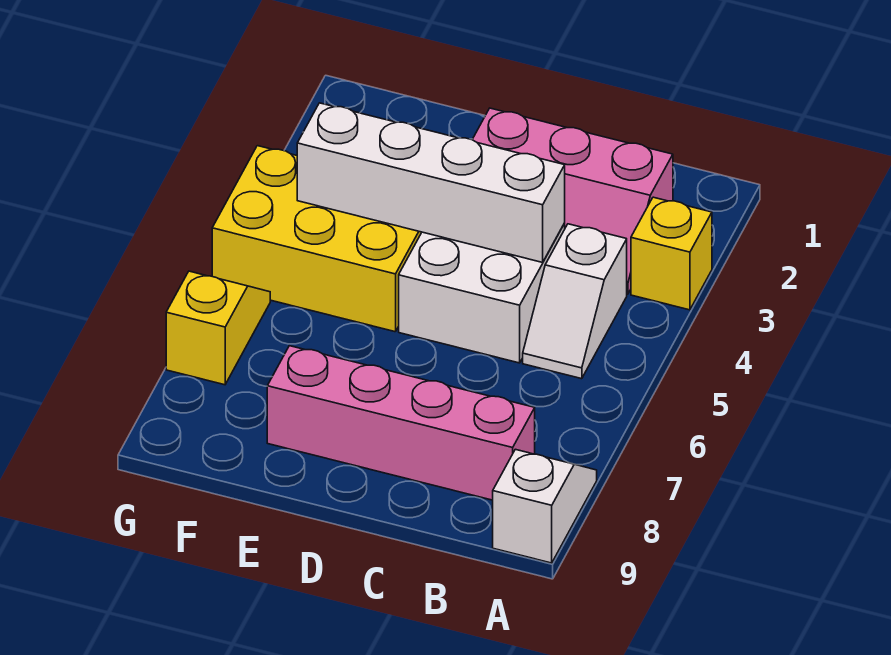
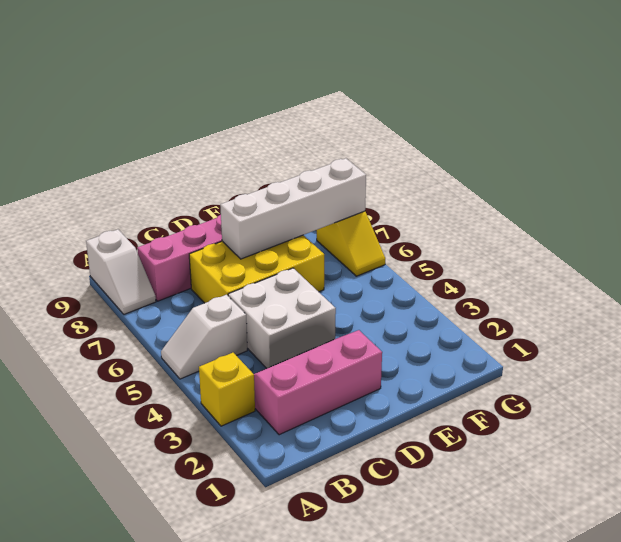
white 1x2 slope [523,224,627,379] -> white 1x2 slope turned to [161,295,247,379]
white 1x4 brick [297,103,565,262] -> white 1x4 brick moved to [220,158,366,259]
yellow 2x3 brick [212,146,422,332] -> yellow 2x3 brick moved to [189,235,324,303]

